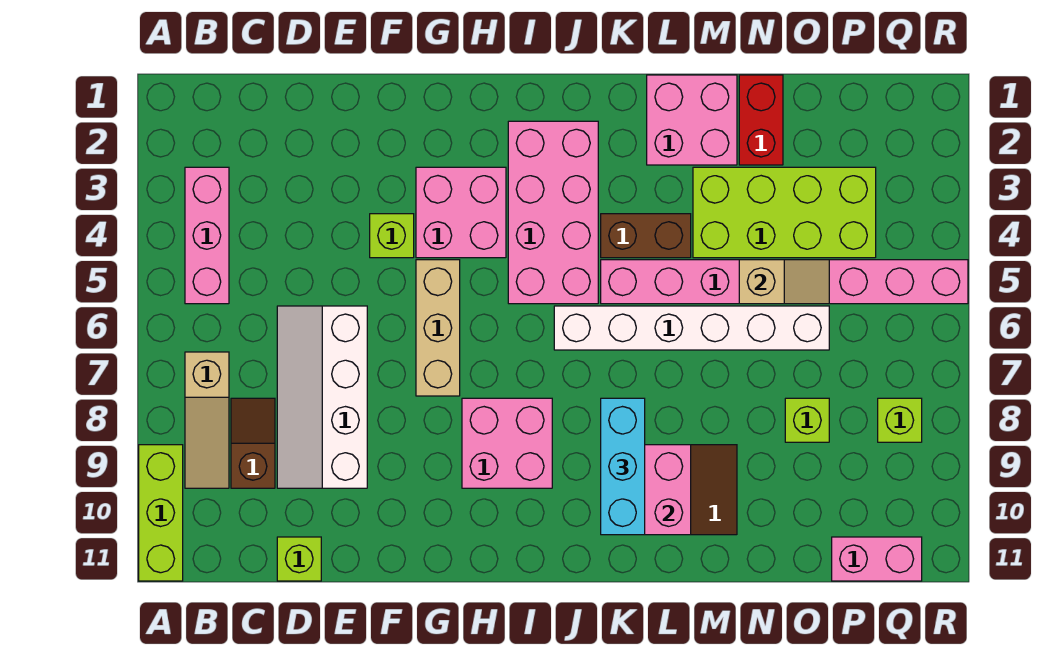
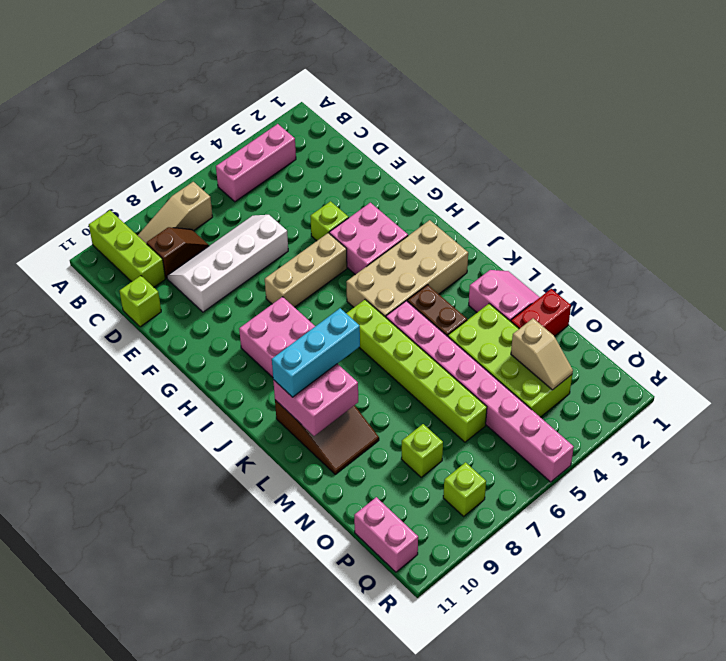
lime 1x3 brick [139,445,183,581] -> lime 1x3 brick turned to [89,210,165,287]
pink 2x4 brick [508,121,598,304] -> tan 2x4 brick [346,220,468,317]
white 1x6 brick [554,306,829,350] -> lime 1x6 brick [346,300,487,442]
pink 2x2 brick [647,75,737,165] -> pink 2x2 slope [469,270,540,321]
tan 1x2 slope [739,260,829,304] -> tan 1x2 slope moved to [511,318,573,390]

